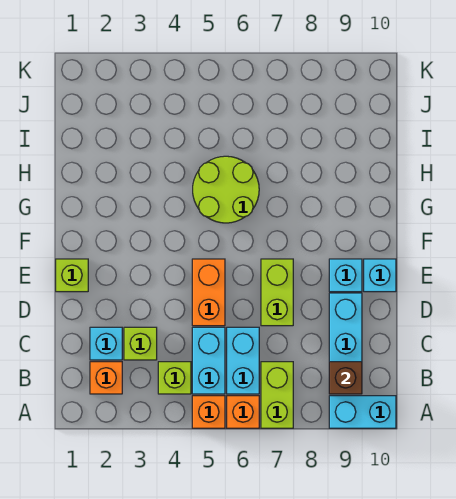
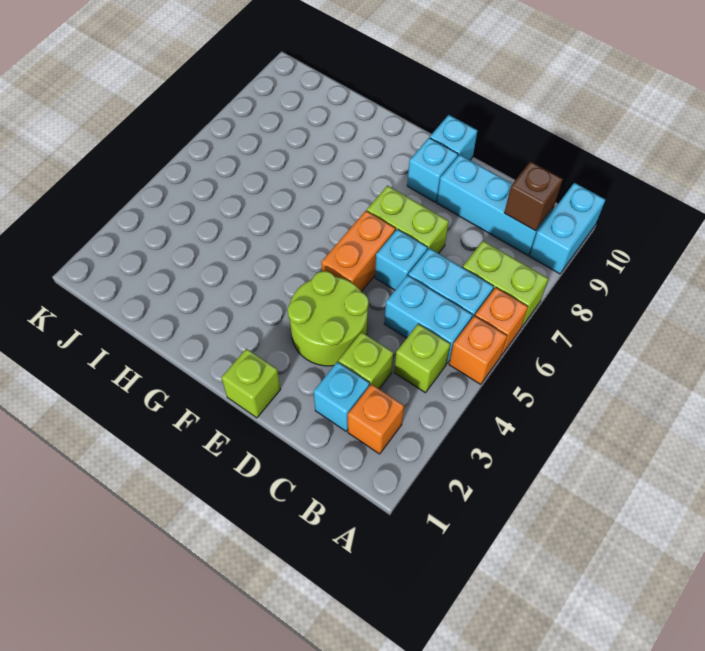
orange 1x2 brick [192,259,225,326] -> orange 1x2 brick turned to [321,211,396,292]
none -> cyan 1x1 brick [375,229,428,290]
lime 2x2 round brick [193,156,259,223] -> lime 2x2 round brick moved to [288,271,369,366]

